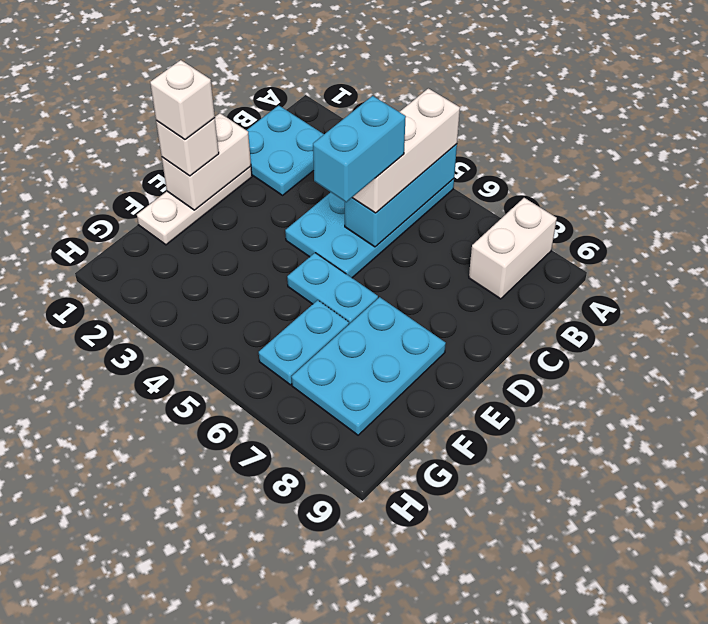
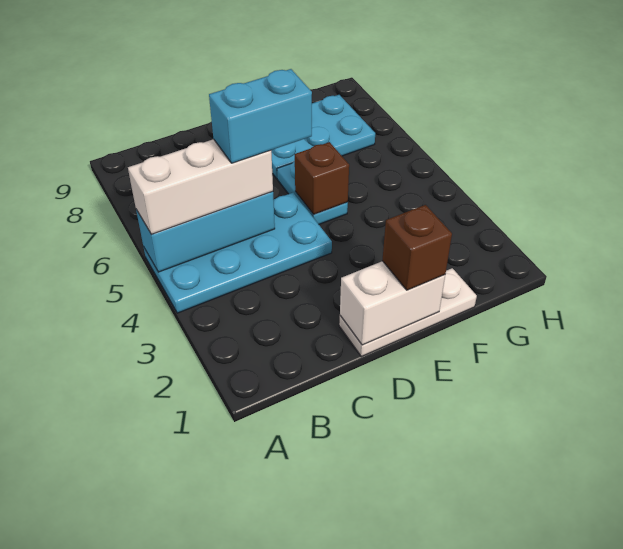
white 1x2 brick [469,198,557,299] -> none
cyan 2x2 plate [247,105,324,195] -> none
white 1x1 brick [156,118,219,176] -> brown 1x1 brick [382,205,452,290]
white 1x1 brick [150,60,215,140] -> none
none -> brown 1x1 brick [295,142,349,214]
cyan 1x2 plate [259,300,349,385] -> none

